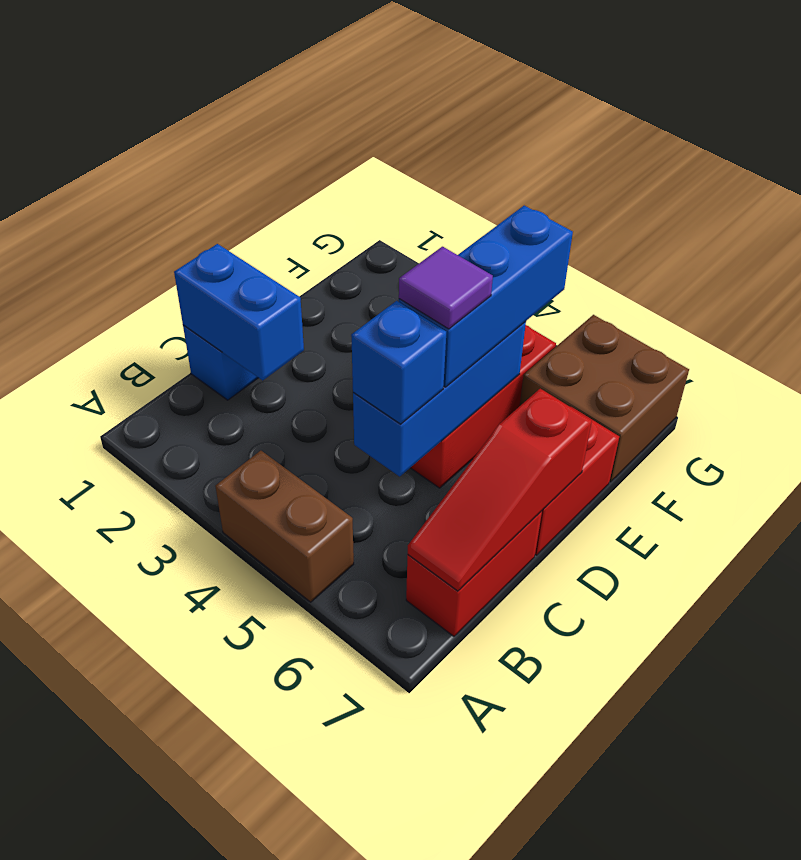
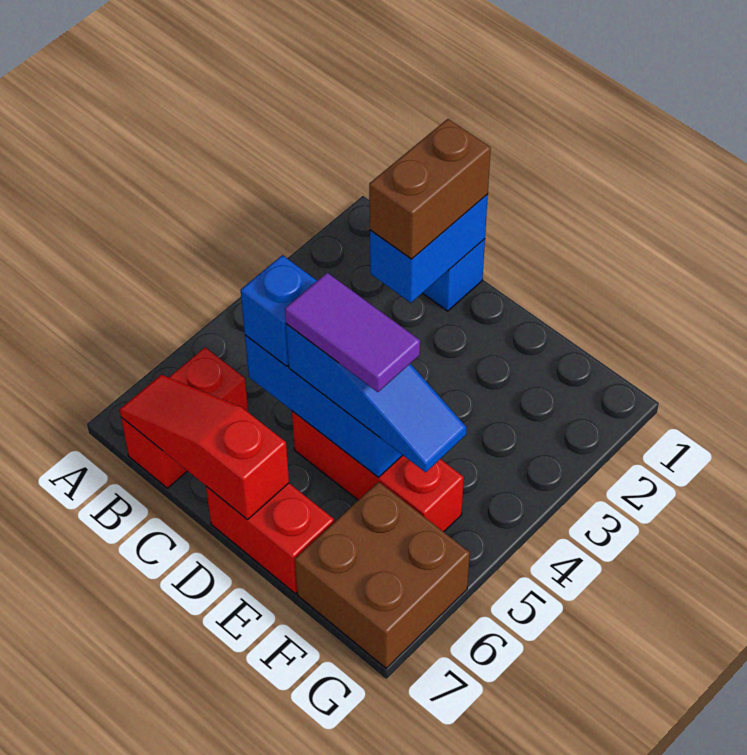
brown 1x2 brick [215,451,354,602] -> brown 1x2 brick moved to [369,119,491,259]
red 1x2 brick [406,511,542,636] -> red 1x2 brick turned to [121,347,248,488]
blue 1x3 brick [399,205,573,387] -> blue 1x3 slope [286,324,467,472]
purple 1x1 tile [399,247,493,329] -> purple 1x2 tile [285,273,420,392]

